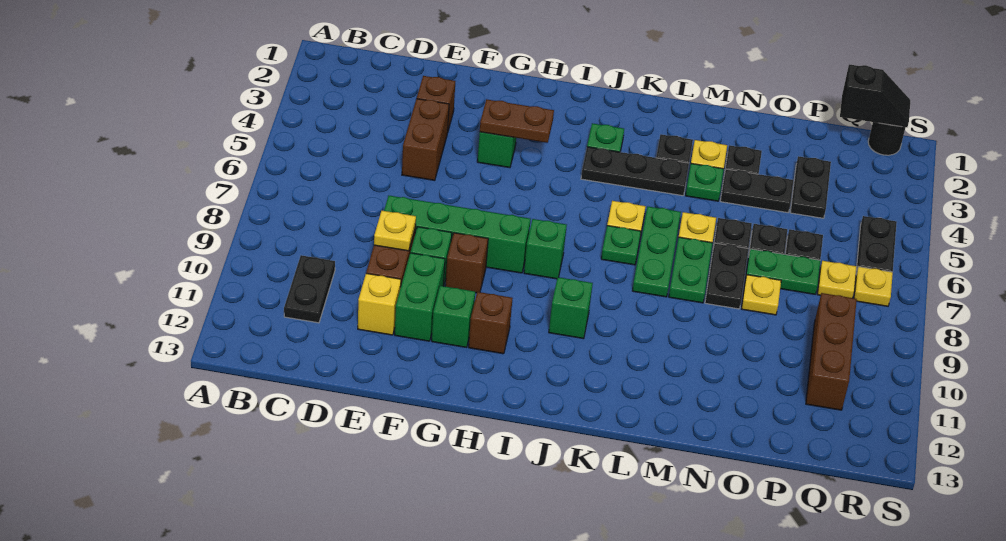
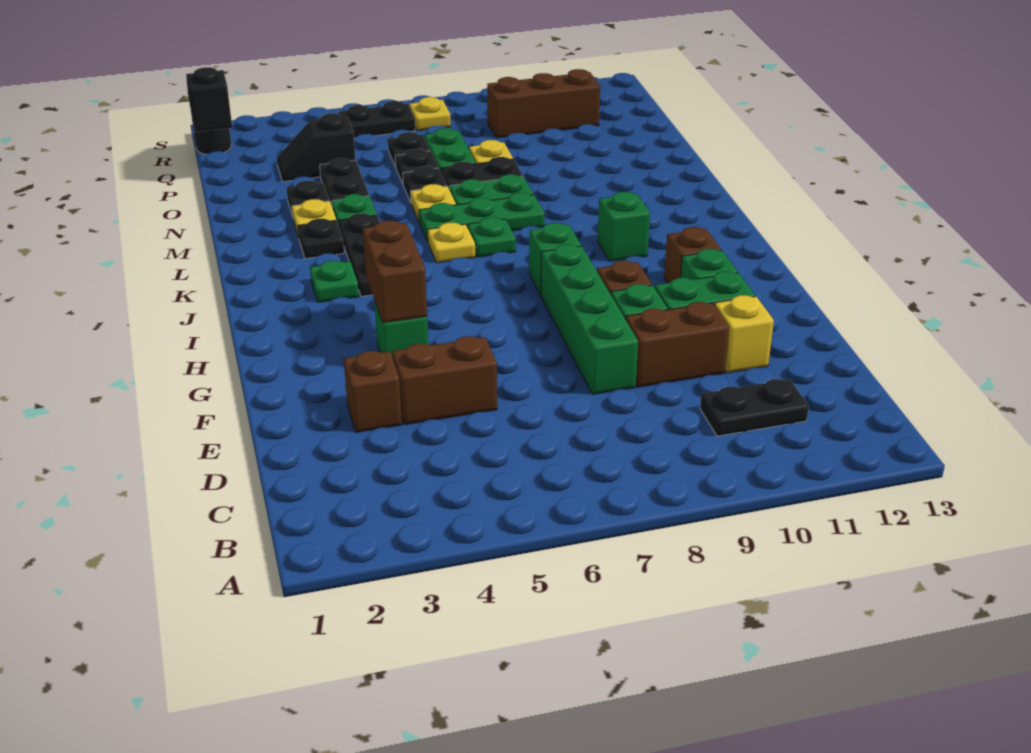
yellow 1x1 plate [374,211,416,251] -> none
brown 1x2 plate [480,99,554,143] -> brown 1x2 brick [363,221,427,323]
black 1x2 plate [790,156,831,218] -> black 1x2 slope [277,113,355,182]
yellow 1x1 plate [817,261,857,298] -> none

